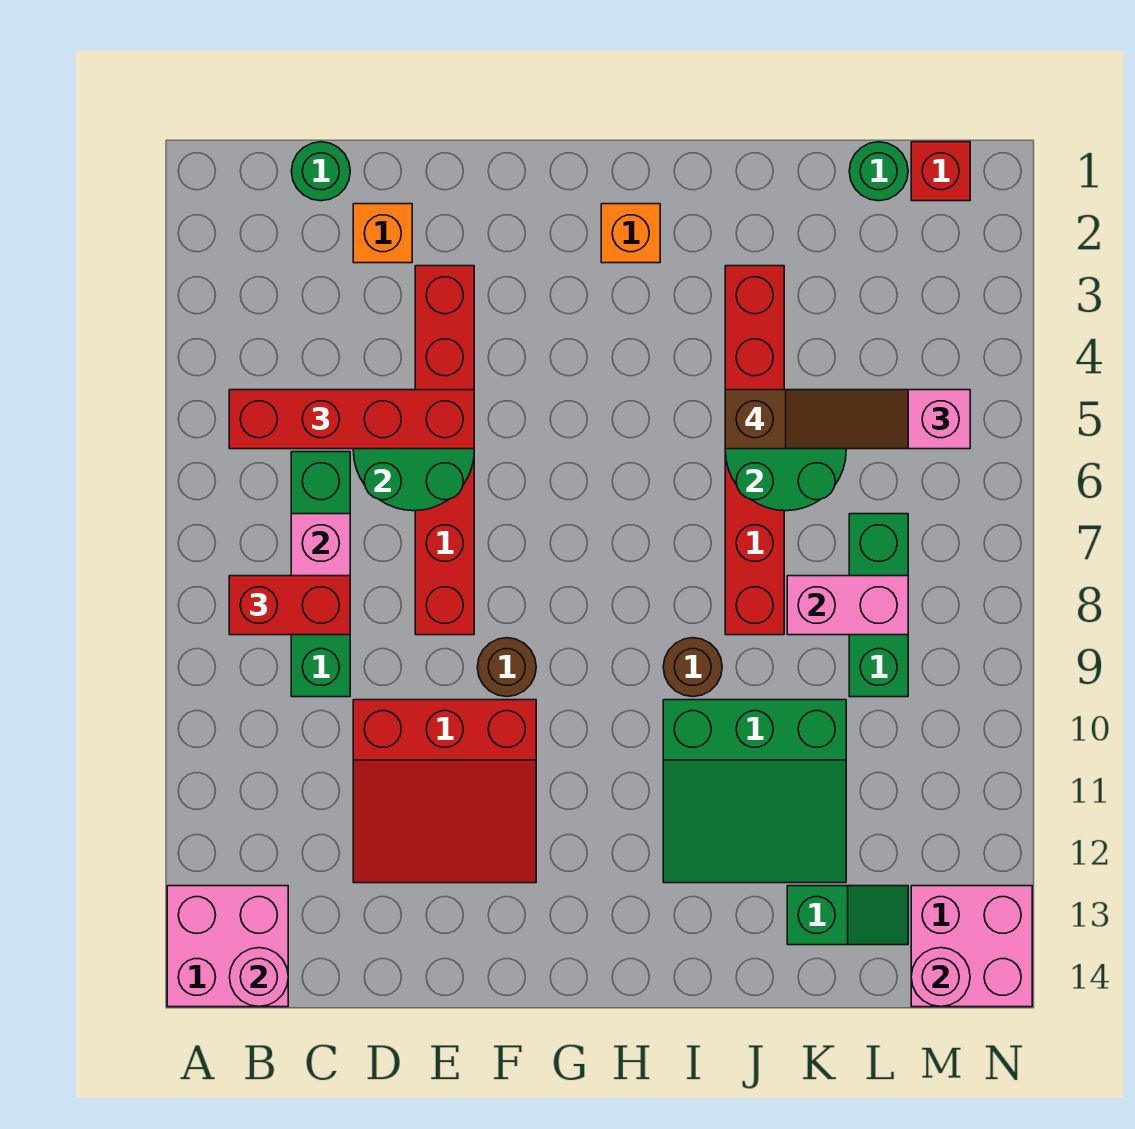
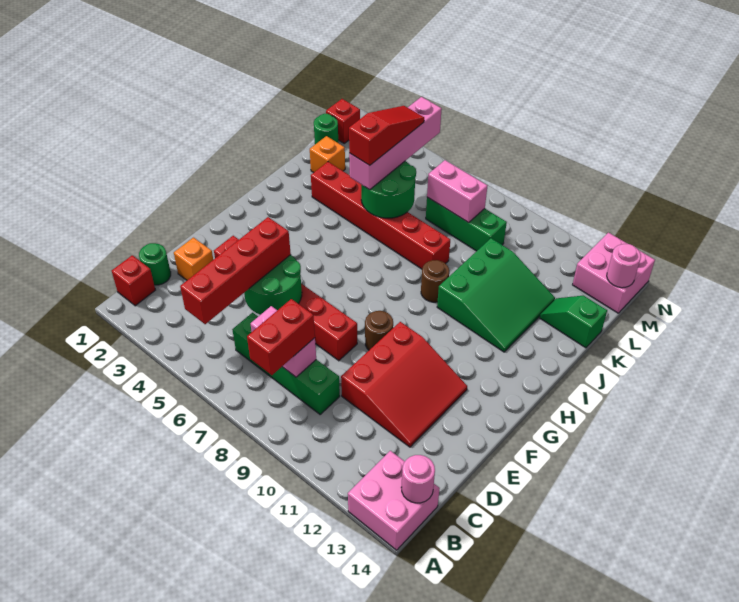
none -> red 1x1 brick [112,255,155,306]
orange 1x1 brick [601,204,660,263] -> orange 1x1 brick moved to [310,136,345,173]
brown 1x3 slope [725,390,908,449] -> red 1x3 slope [349,106,424,165]
pink 1x2 brick [787,576,908,635] -> pink 1x2 brick turned to [427,160,487,223]
green 1x2 slope [787,886,908,945] -> green 1x2 slope turned to [540,296,607,348]

